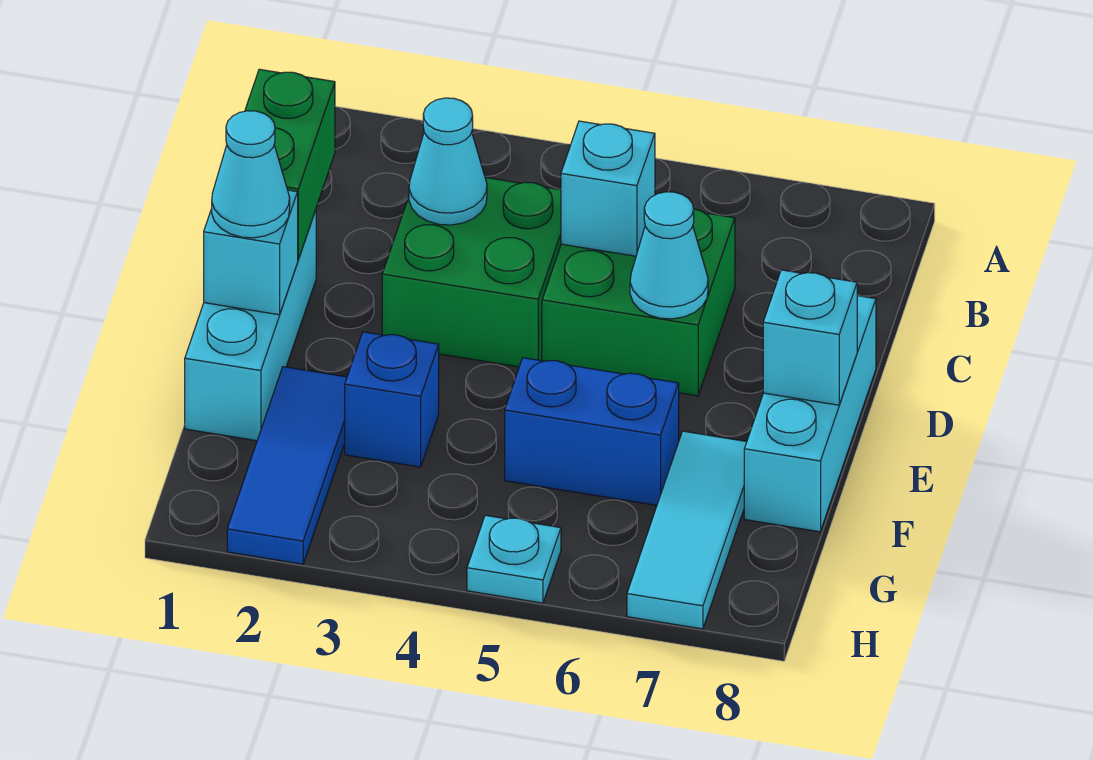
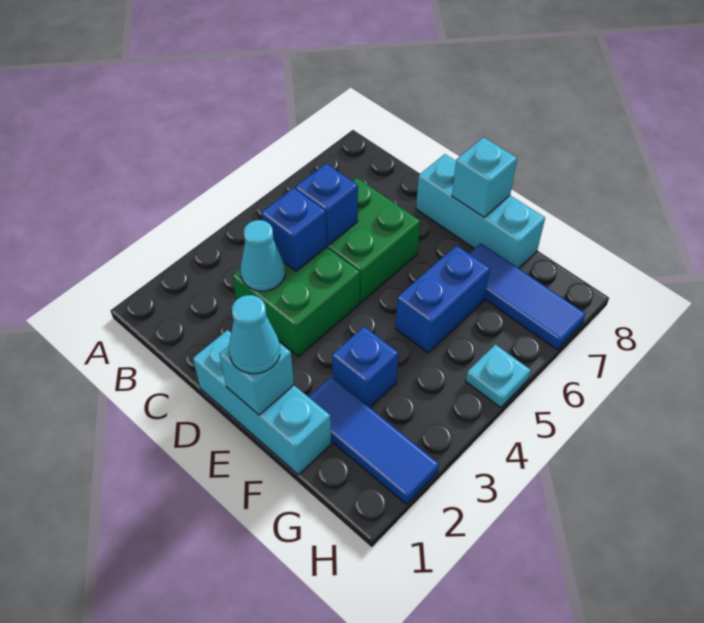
green 1x2 brick [245,69,335,259] -> none
none -> blue 1x1 brick [261,188,327,271]
cyan 1x1 brick [561,121,655,256] -> blue 1x1 brick [295,164,358,245]
cyan 1x1 cone [630,192,708,319] -> none
cyan 1x3 tile [627,431,747,629] -> blue 1x3 tile [469,243,586,350]

